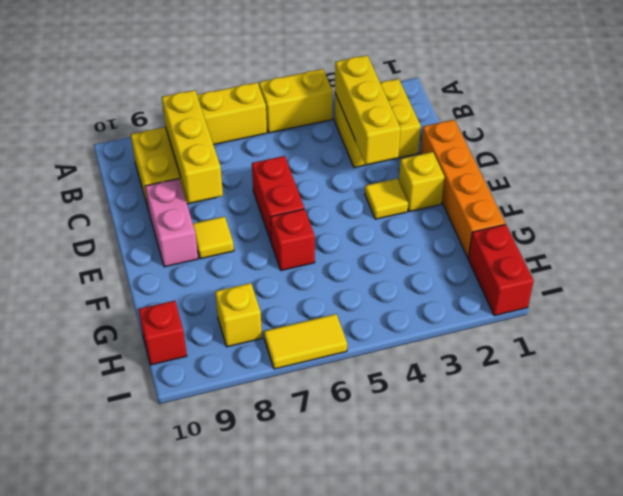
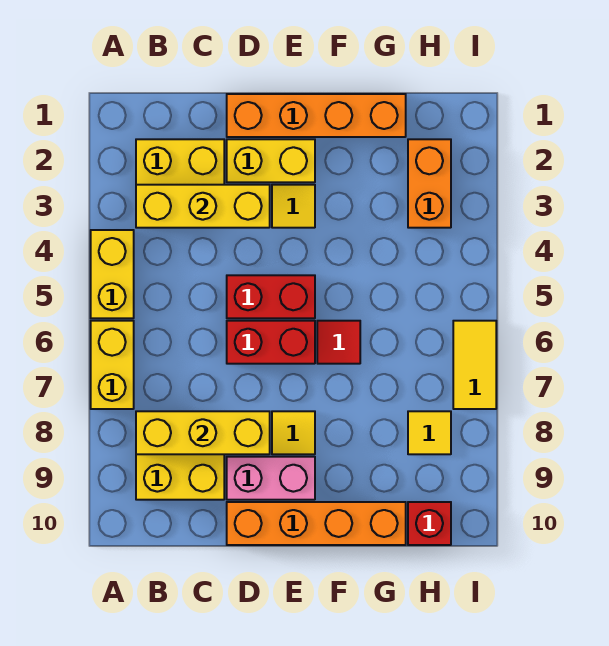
none -> orange 1x4 brick [227,502,406,545]
yellow 1x1 brick [399,152,444,212] -> yellow 1x2 brick [227,139,315,182]
red 1x1 brick [271,209,315,270] -> red 1x1 tile [317,321,360,364]
red 1x2 brick [468,224,534,316] -> red 1x2 brick moved to [227,275,315,318]
none -> orange 1x2 brick [408,139,451,228]
yellow 1x1 brick [215,283,262,347] -> yellow 1x1 tile [408,411,451,454]

